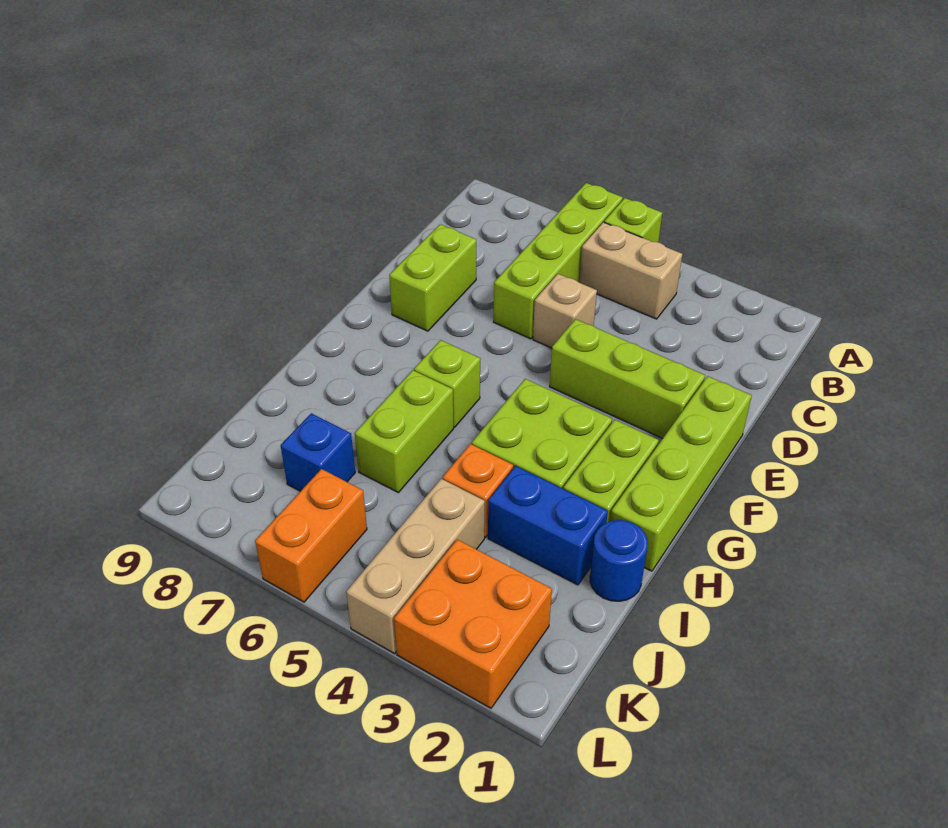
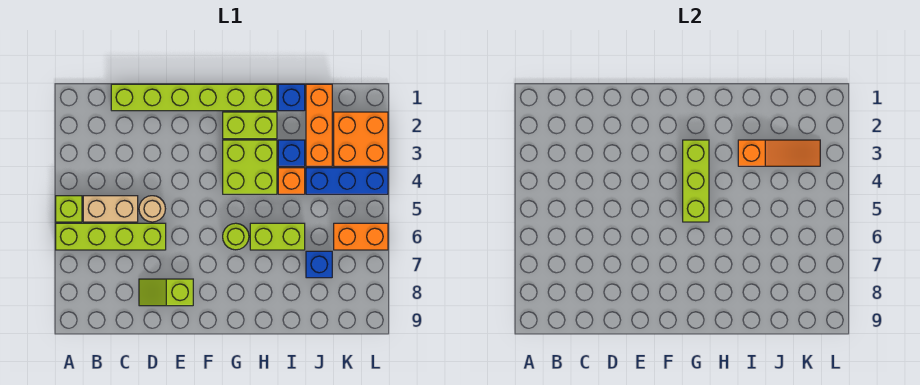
tan 1x2 brick [579,222,683,319] -> tan 1x2 brick turned to [83,196,138,222]
tan 1x1 brick [533,274,597,348] -> tan 1x1 round brick [139,196,165,222]
lime 1x2 brick [389,224,476,331] -> lime 1x2 slope [139,279,193,306]
lime 1x4 brick [610,376,752,571] -> lime 1x6 brick [111,84,277,111]
lime 1x3 brick [550,319,705,439] -> lime 1x3 brick moved to [683,140,709,222]
lime 1x1 brick [414,340,480,427] -> lime 1x1 round brick [223,223,249,250]
blue 1x1 round brick [590,520,648,601] -> blue 1x1 brick [278,84,305,111]
blue 1x2 brick [488,466,608,585] -> blue 1x1 brick [278,140,305,166]
none -> orange 1x3 slope [738,140,820,166]
none -> orange 1x3 brick [306,84,332,166]
tan 1x3 brick [346,479,485,654] -> blue 1x3 brick [306,168,388,194]

